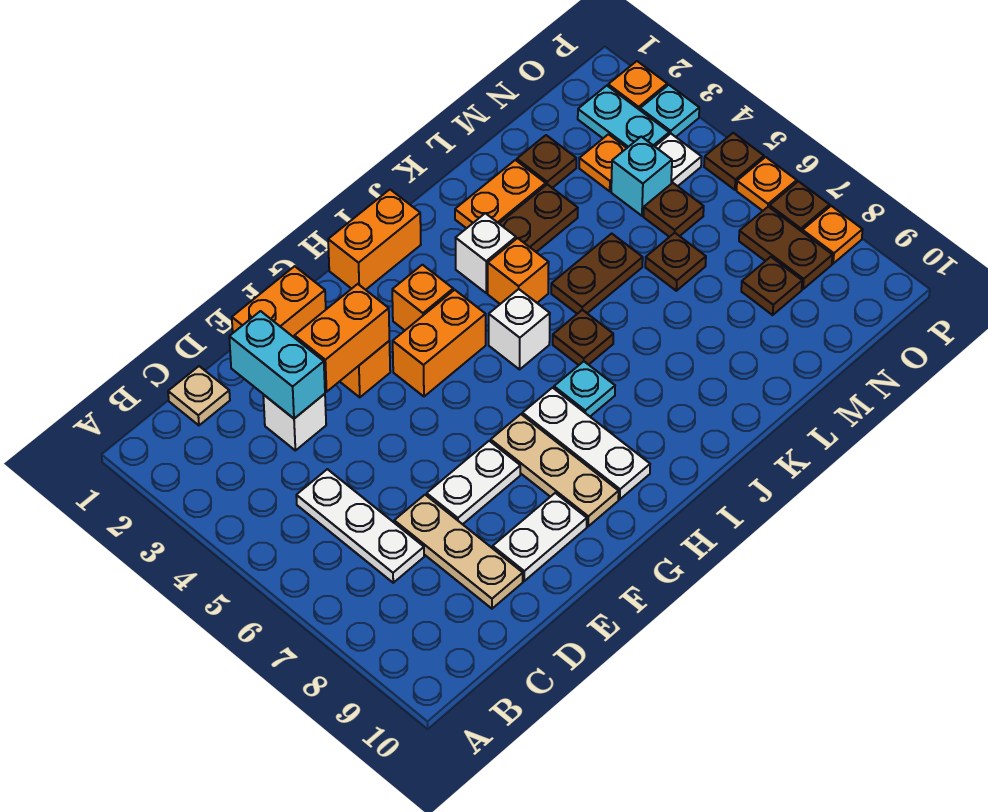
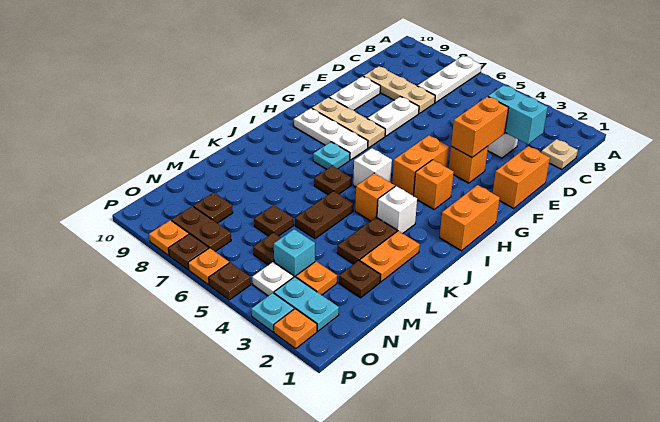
white 1x3 plate [296,469,424,583] -> white 1x3 plate turned to [417,56,481,103]

